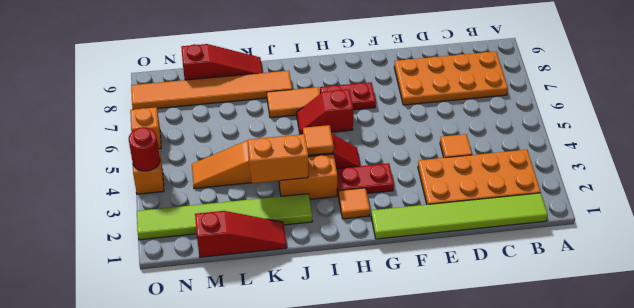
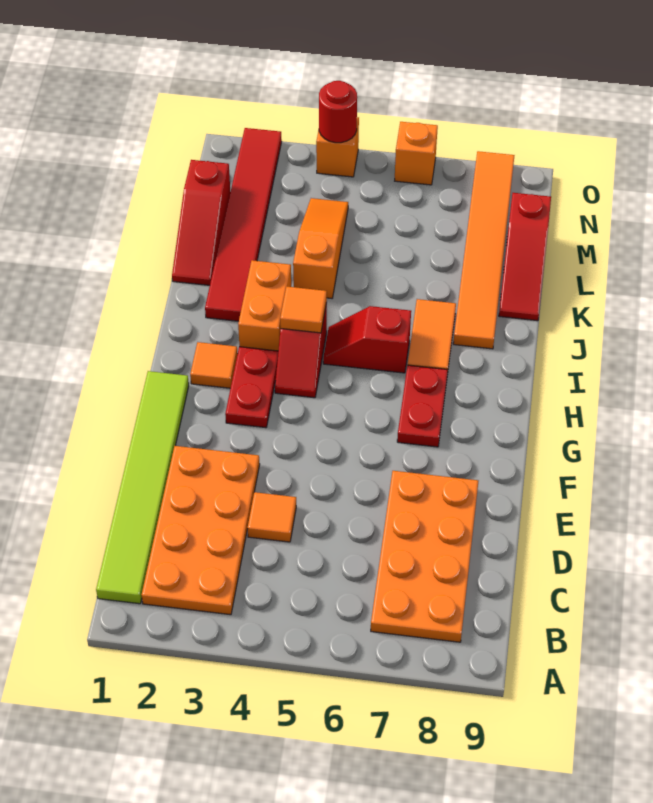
red 1x2 slope [297,89,353,134] -> red 1x2 slope turned to [323,306,411,373]
lime 1x6 tile [137,194,312,240] -> red 1x6 tile [205,128,282,321]
orange 1x2 brick [248,134,308,183] -> none

